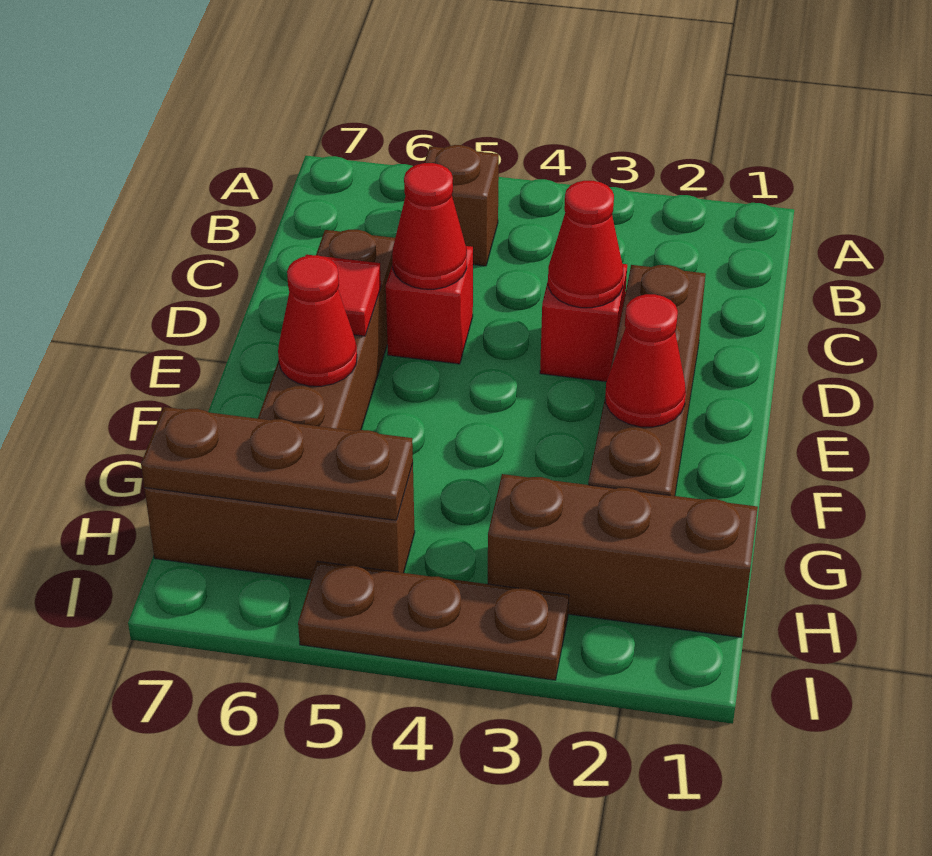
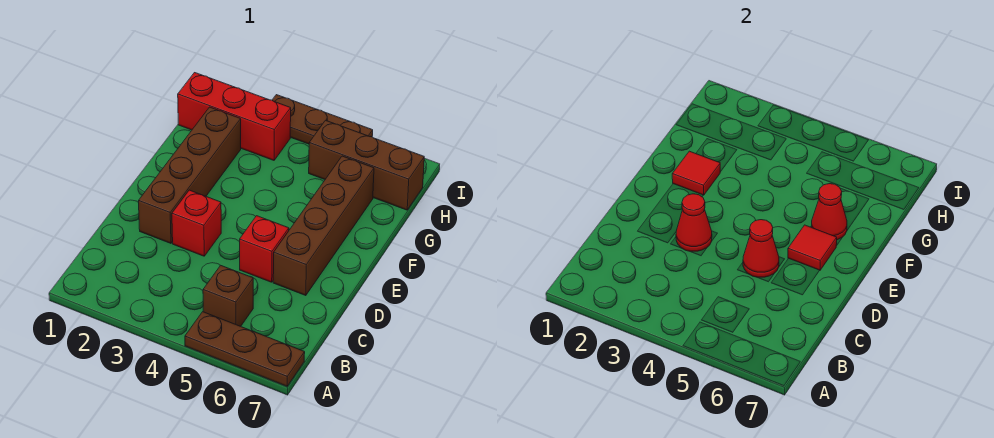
red 1x1 cone [605,294,686,427] -> red 1x1 tile [672,151,720,195]
brown 1x3 brick [488,474,758,637] -> red 1x3 brick [178,73,291,160]
brown 1x3 plate [141,407,413,520] -> brown 1x3 plate moved to [185,312,305,386]

